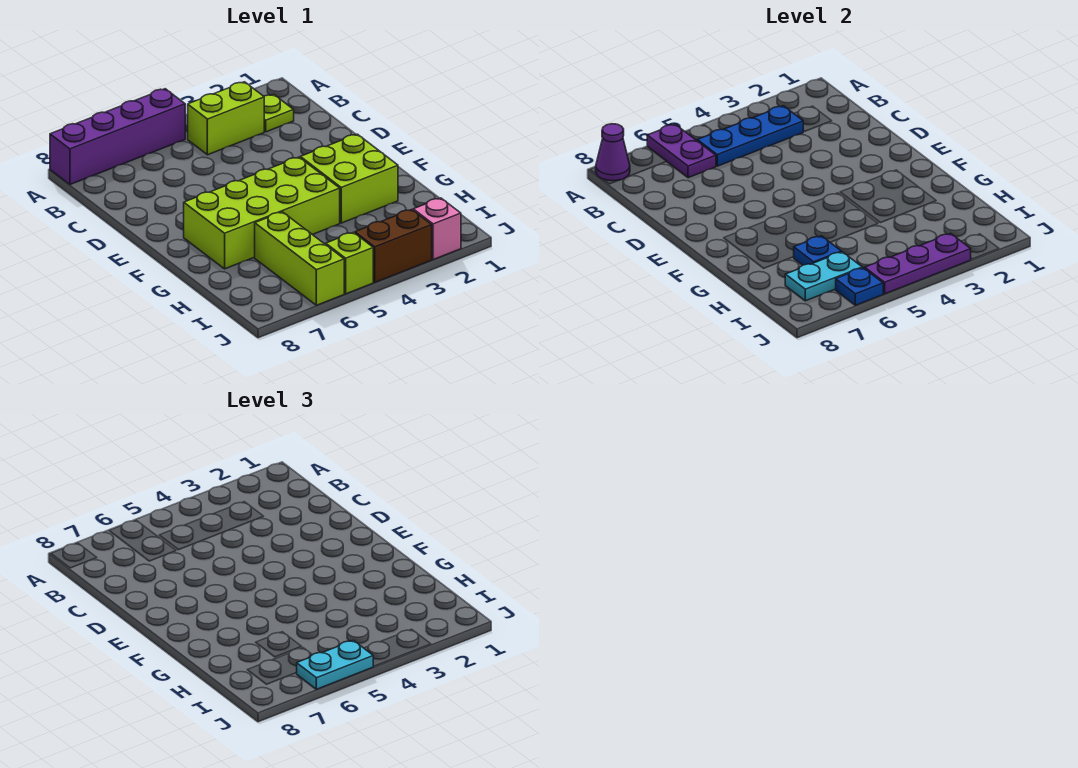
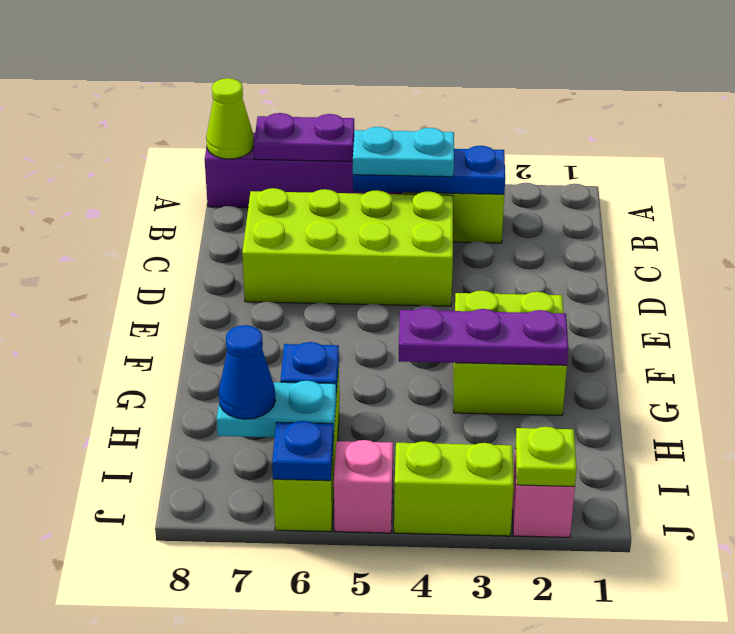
purple 1x2 plate [647,124,716,178] -> purple 1x2 plate turned to [254,113,354,161]
purple 1x1 cone [596,124,630,181] -> lime 1x1 cone [206,78,254,159]
lime 1x1 plate [264,94,294,132] -> lime 1x1 plate moved to [515,427,577,486]
lime 2x4 brick [184,157,340,269] -> lime 2x4 brick moved to [242,188,453,306]
none -> blue 1x1 cone [219,325,275,419]
brown 1x2 brick [355,210,432,282] -> lime 1x2 brick [394,441,514,536]
purple 1x3 plate [865,234,971,294] -> purple 1x3 plate moved to [399,308,568,365]
lime 1x1 brick [326,232,373,294] -> pink 1x1 brick [334,440,393,533]
cyan 1x2 plate [296,640,374,689] -> cyan 1x2 plate moved to [353,127,454,177]

